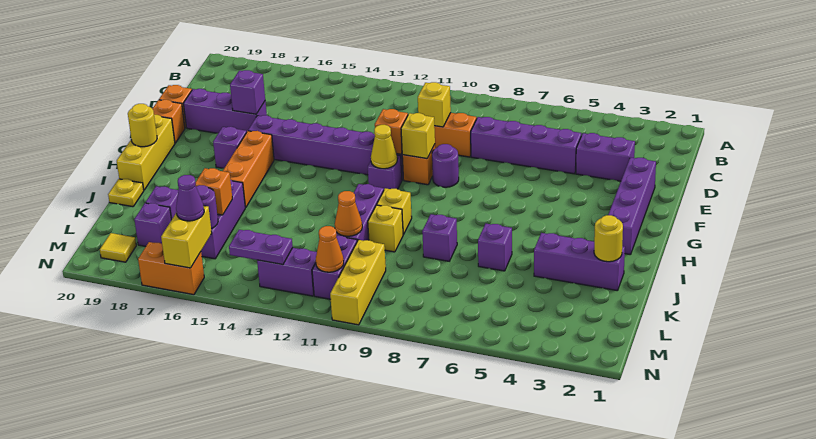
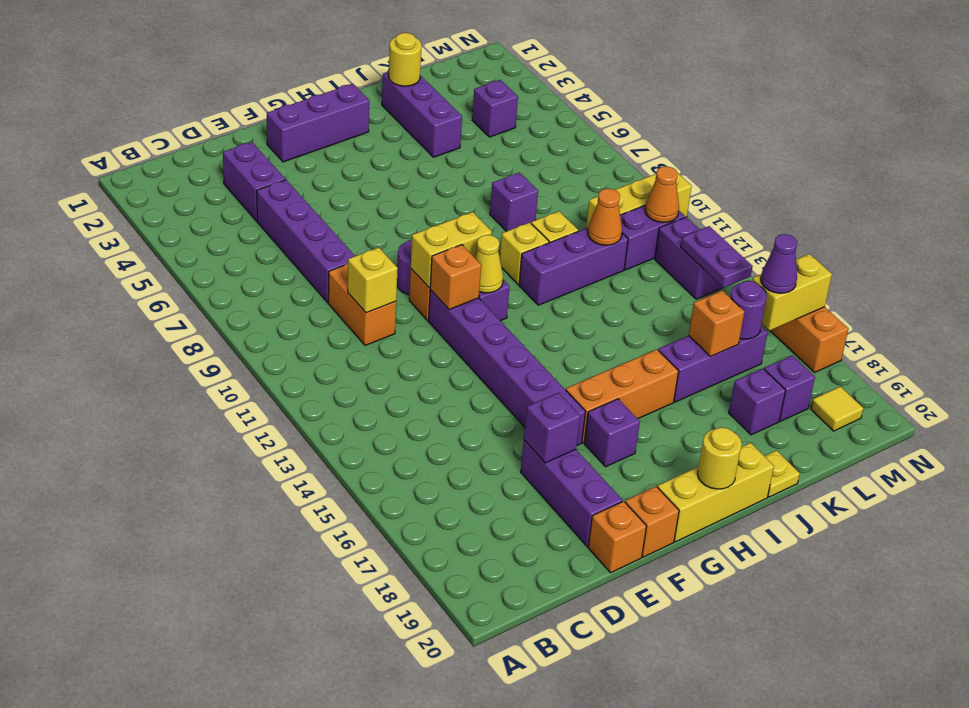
purple 1x4 brick [608,157,656,255] -> purple 1x3 brick [267,84,369,162]
yellow 1x1 brick [401,113,435,159] -> yellow 1x2 brick [411,212,492,288]
purple 1x1 brick [478,224,512,271] -> purple 1x1 brick moved to [472,80,518,137]

